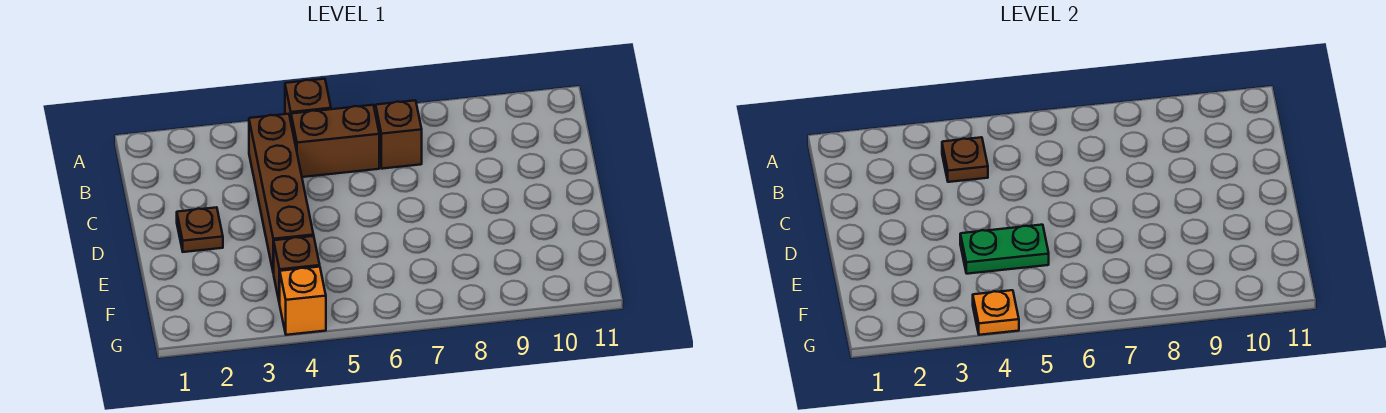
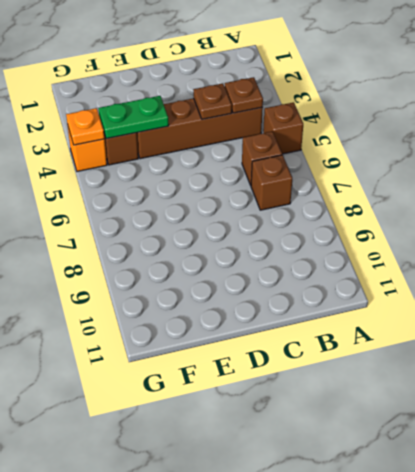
brown 1x2 brick [291,105,379,177] -> brown 1x1 brick [242,131,282,185]
brown 1x1 plate [177,207,223,252] -> brown 1x1 plate moved to [193,83,232,119]
green 1x2 plate [960,225,1049,274] -> green 1x2 plate turned to [98,96,169,139]

